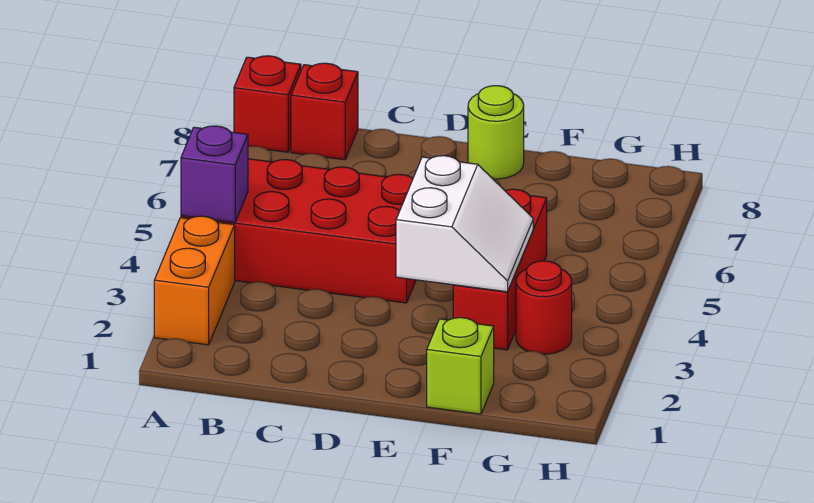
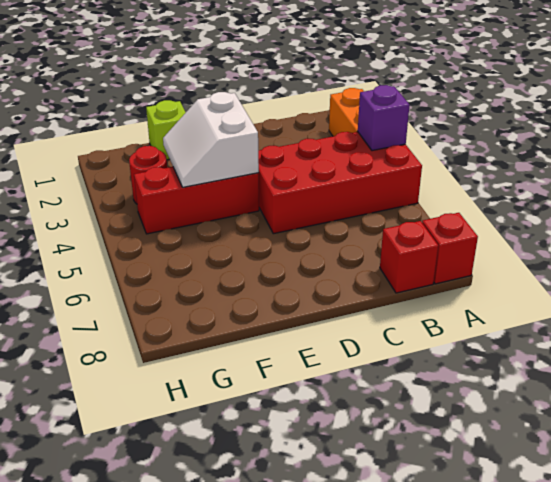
lime 1x1 round brick [468,86,524,179] -> none
red 1x3 brick [453,189,547,350] -> red 1x3 brick turned to [134,167,259,234]

